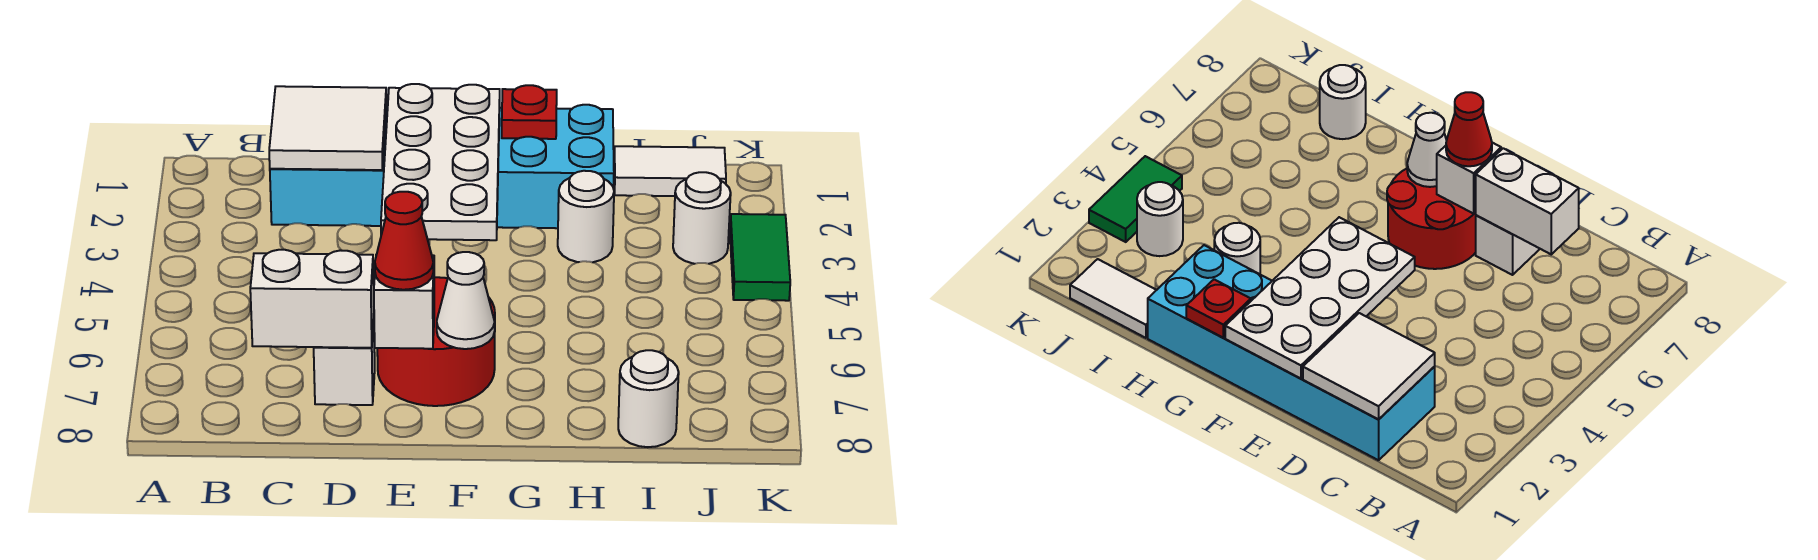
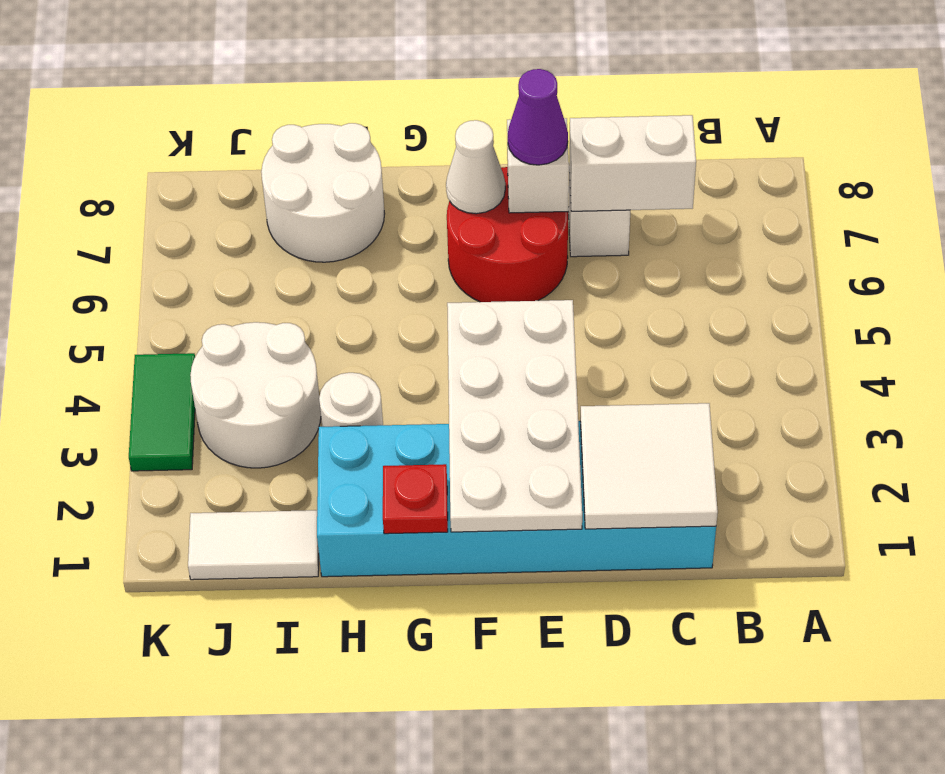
red 1x1 cone [375,192,433,290] -> purple 1x1 cone [507,69,568,165]
white 1x1 round brick [618,350,679,447] -> white 2x2 round brick [261,123,385,262]
white 1x1 round brick [673,172,731,264] -> white 2x2 round brick [190,322,321,468]

